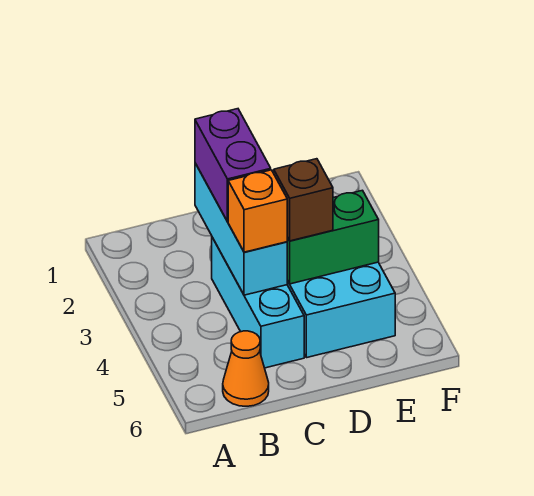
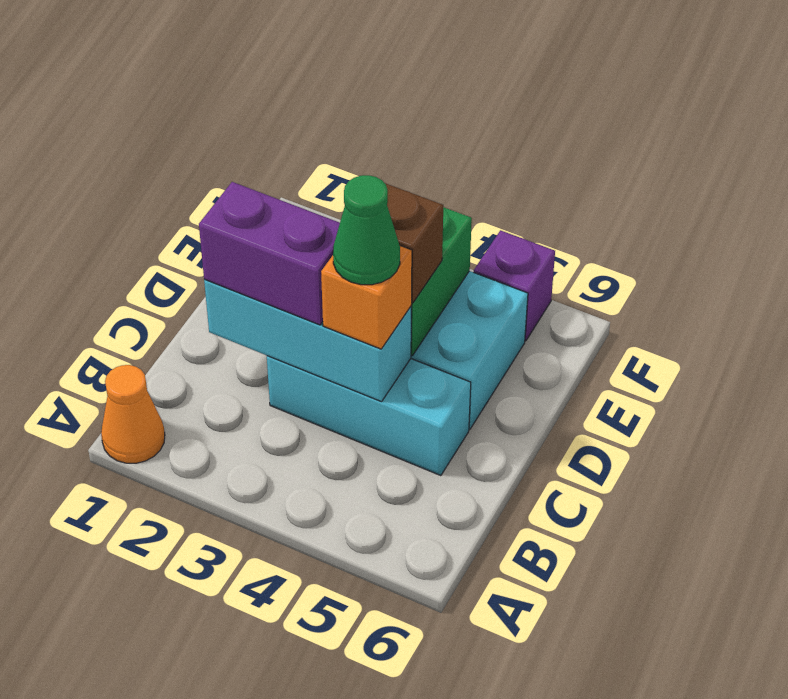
orange 1x1 cone [223,331,269,406] -> orange 1x1 cone moved to [101,365,165,463]
none -> green 1x1 cone [333,175,400,285]
none -> purple 1x1 brick [474,230,555,341]

